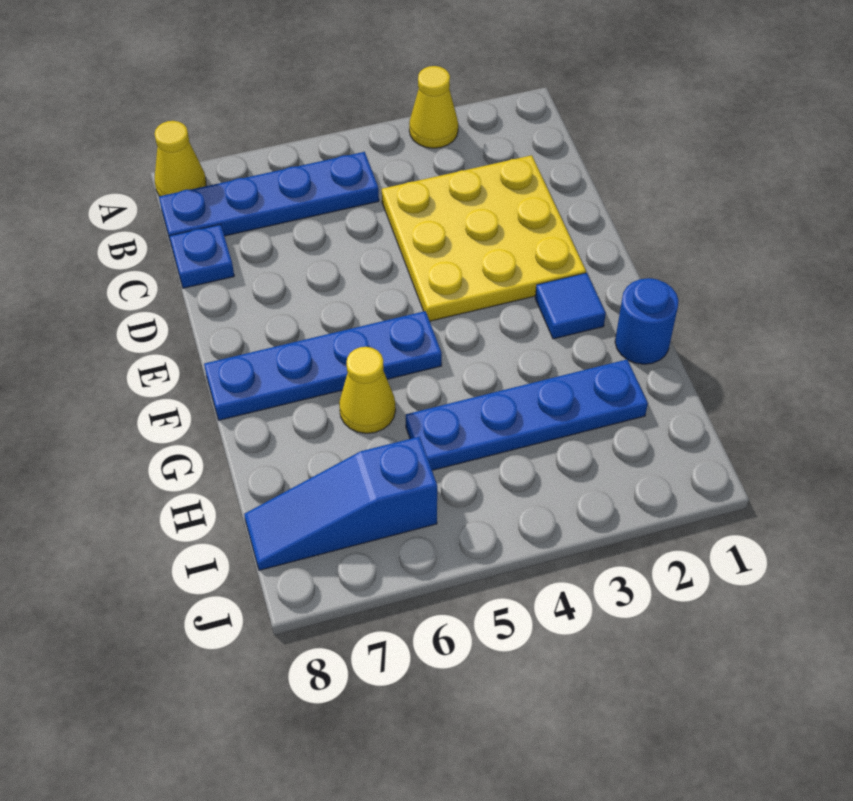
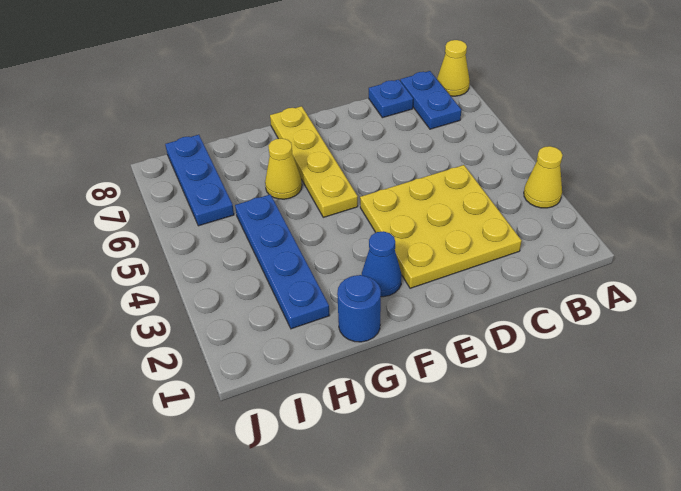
blue 1x4 plate [159,152,379,243] -> blue 1x2 plate [400,71,461,129]
blue 1x1 tile [535,273,606,339] -> blue 1x1 cone [362,231,402,297]
blue 1x4 plate [204,311,442,420] -> yellow 1x4 plate [270,106,358,217]
blue 1x3 slope [244,437,437,570] -> blue 1x3 plate [165,135,234,226]

